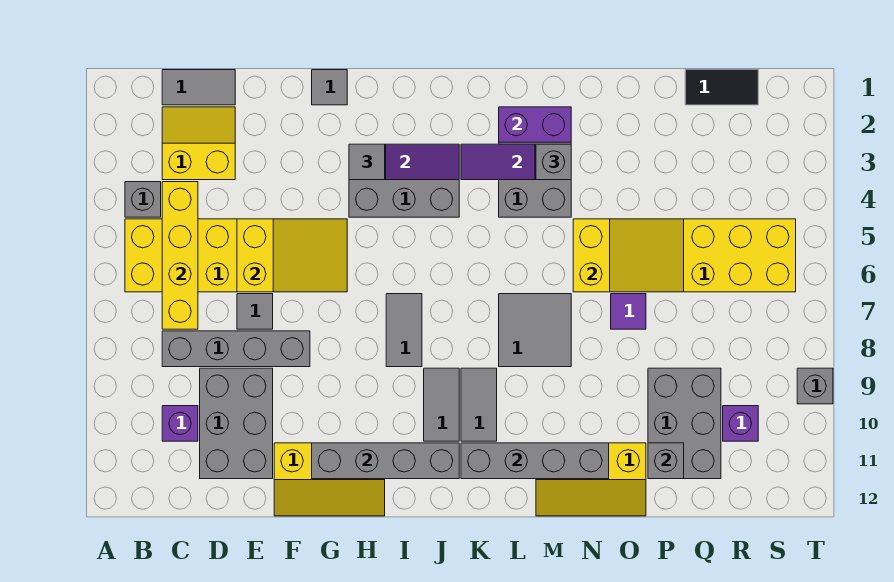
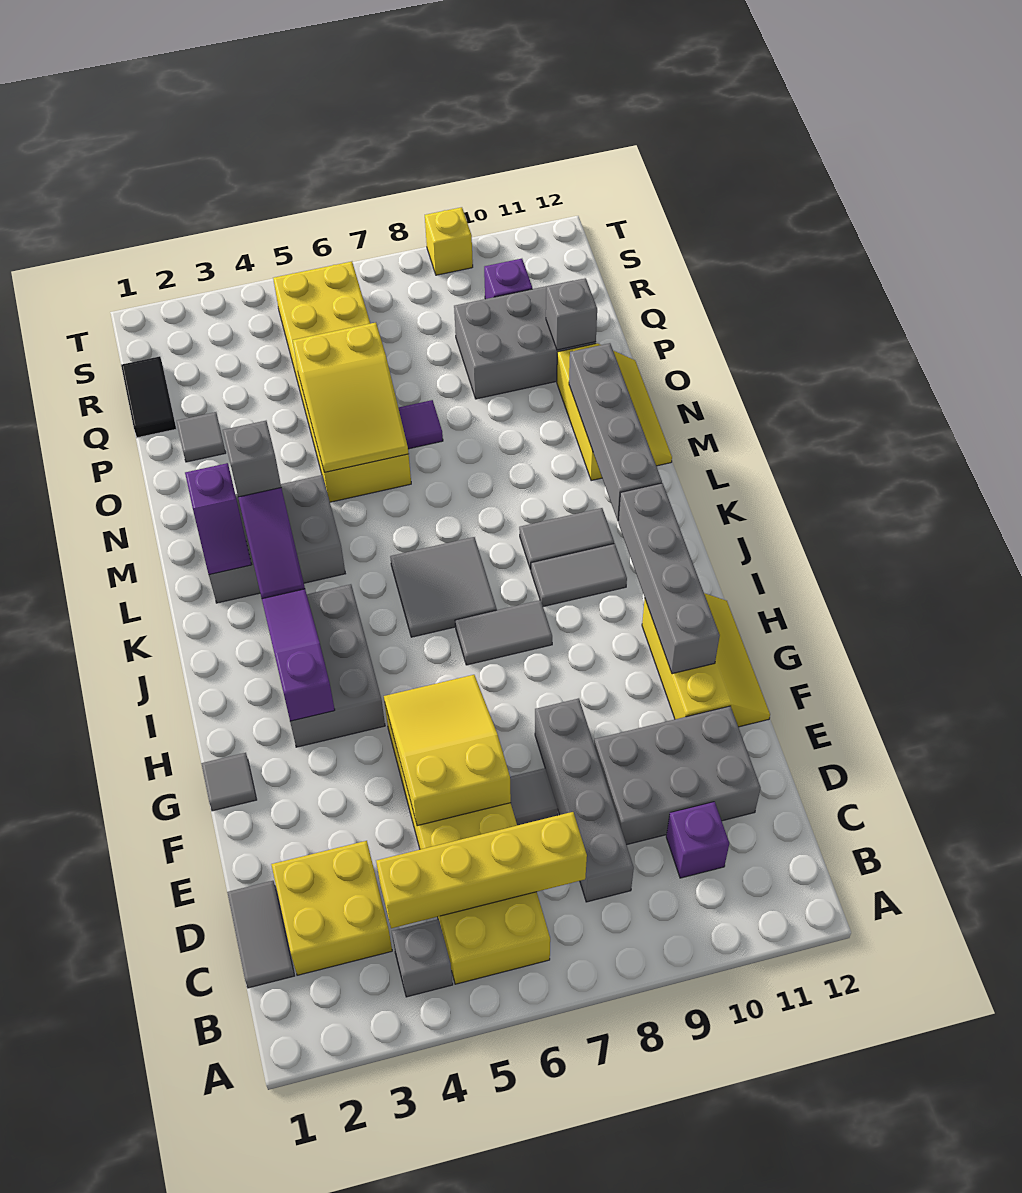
yellow 2x2 slope [162,107,235,180] -> yellow 2x2 brick [271,841,392,975]
grey 1x1 tile [349,144,385,180] -> grey 1x1 tile moved to [177,412,226,462]
purple 1x2 brick [499,107,571,142] -> purple 1x2 slope [185,463,251,575]
grey 2x2 tile [499,294,571,367] -> grey 2x2 tile moved to [390,537,497,637]
yellow 2x3 slope [573,219,684,292] -> yellow 2x3 slope turned to [293,323,409,472]
grey 1x1 brick [797,368,833,404] -> yellow 1x1 brick [425,207,473,275]

